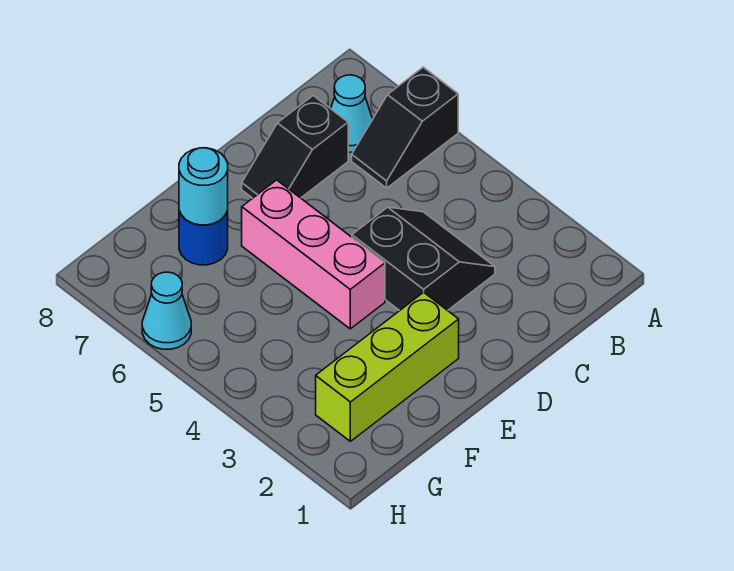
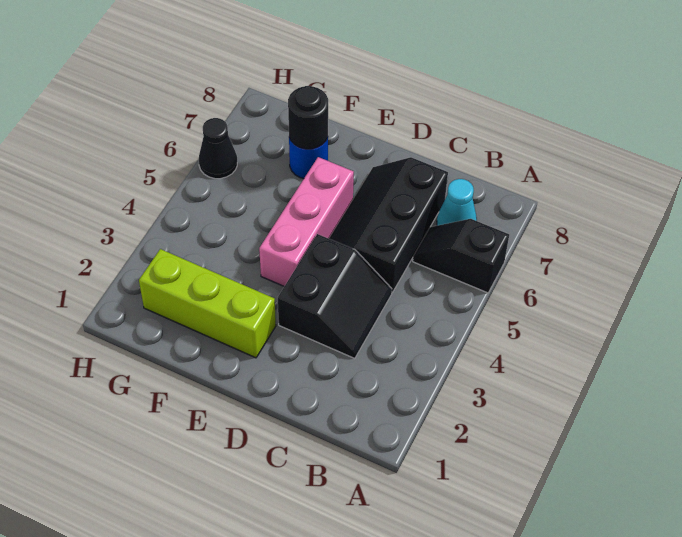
black 1x2 slope [242,96,348,198] -> black 2x3 slope [329,157,448,292]
cyan 1x1 round brick [179,148,228,225] -> black 1x1 round brick [288,86,328,149]
cyan 1x1 cone [142,272,191,349] -> black 1x1 cone [199,118,237,179]

